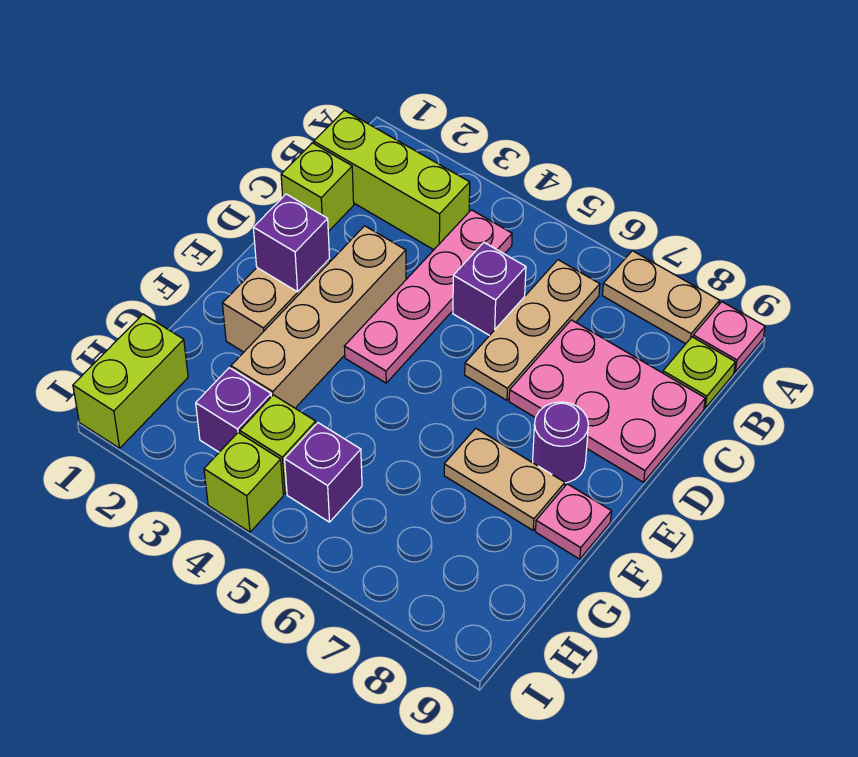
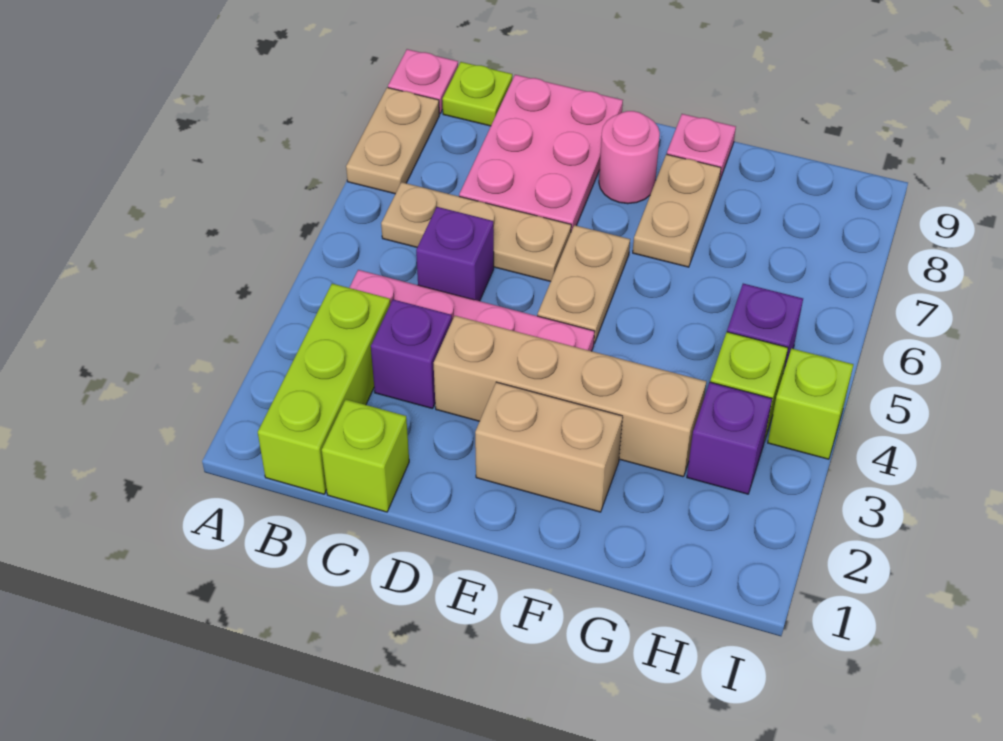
purple 1x1 brick [253,194,330,292] -> purple 1x1 brick moved to [371,299,452,409]
none -> tan 1x2 plate [537,225,630,344]
purple 1x1 round brick [533,402,589,483] -> pink 1x1 round brick [599,111,660,204]
lime 1x2 brick [73,314,188,448] -> none

